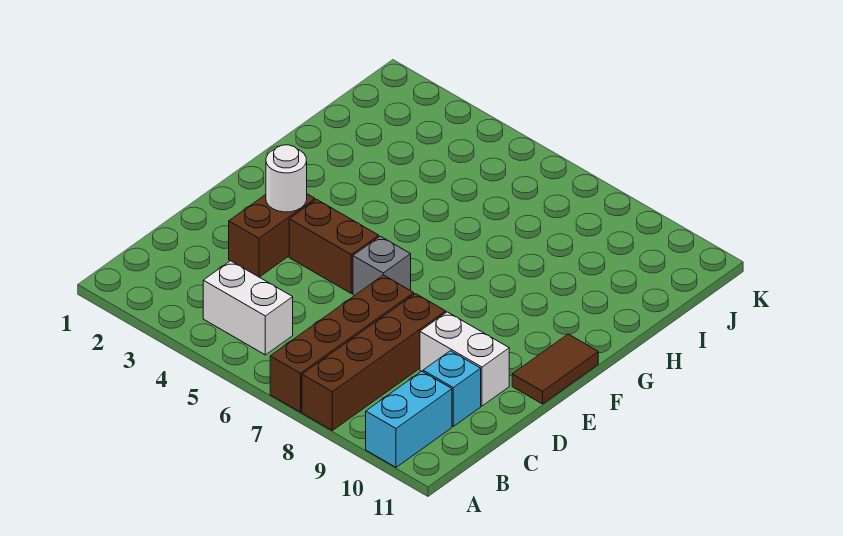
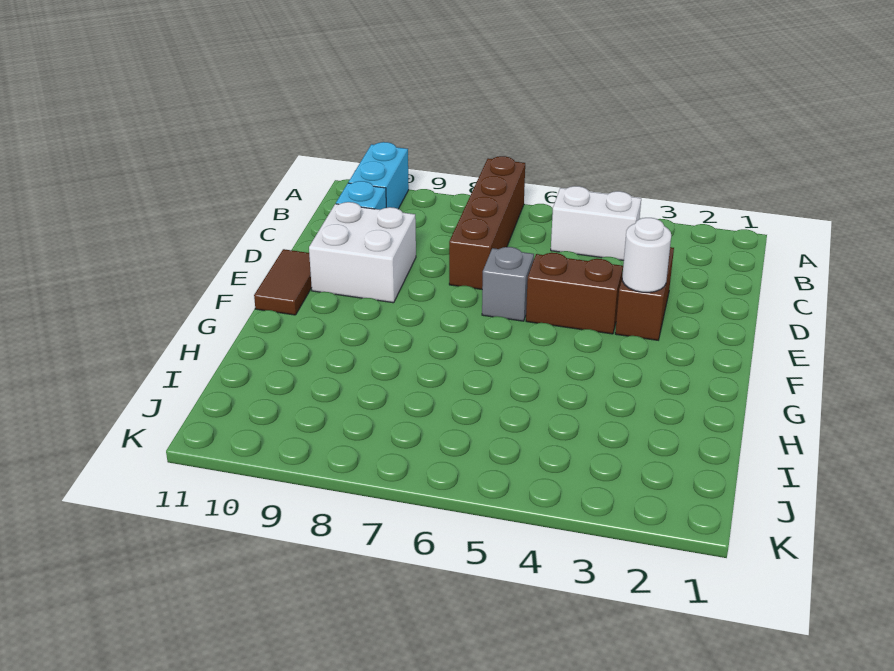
brown 1x4 brick [302,294,446,430] -> none
white 1x2 brick [420,312,509,406] -> white 2x2 brick [309,202,416,303]

